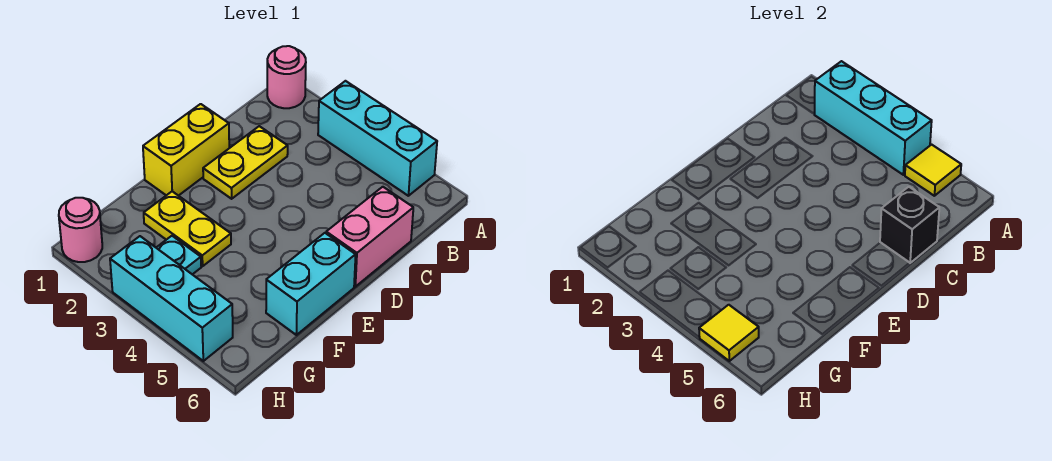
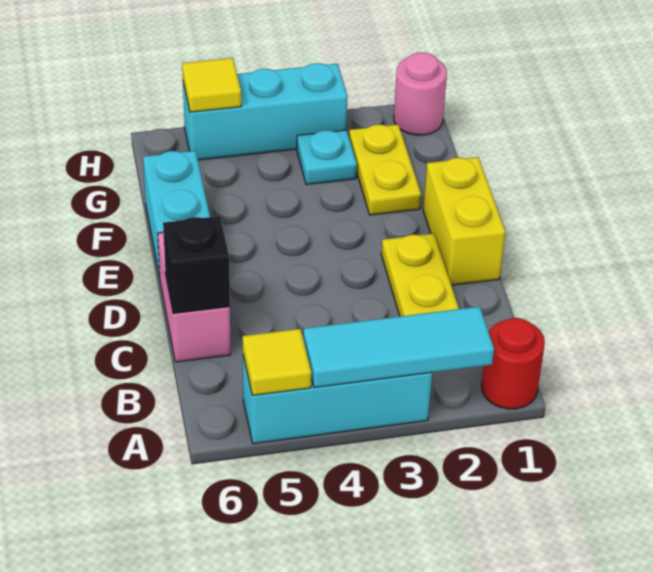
pink 1x1 round brick [267,46,306,108] -> red 1x1 round brick [481,318,545,409]
cyan 1x3 brick [814,61,932,175] -> cyan 1x3 tile [303,307,494,388]
yellow 1x2 plate [144,191,231,266] -> yellow 1x2 plate turned to [349,124,421,215]

